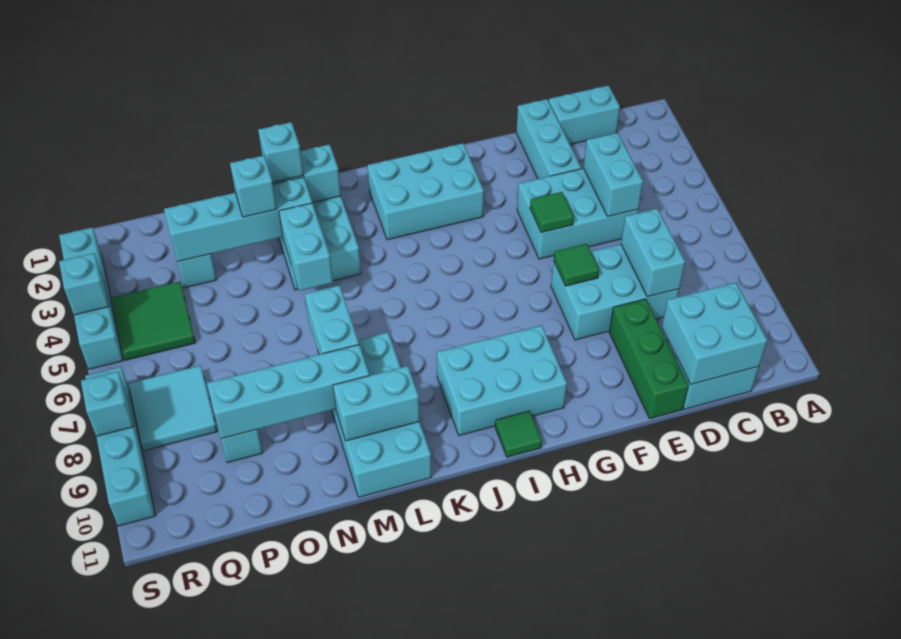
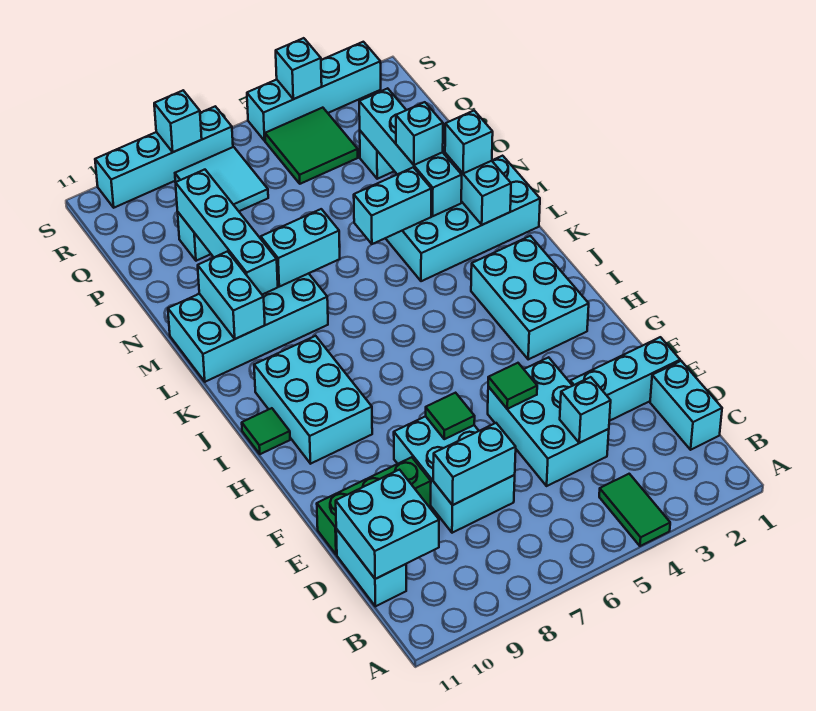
none -> green 1x2 tile [599,474,670,546]
cyan 1x2 brick [583,133,643,217] -> cyan 1x1 brick [560,377,611,443]

